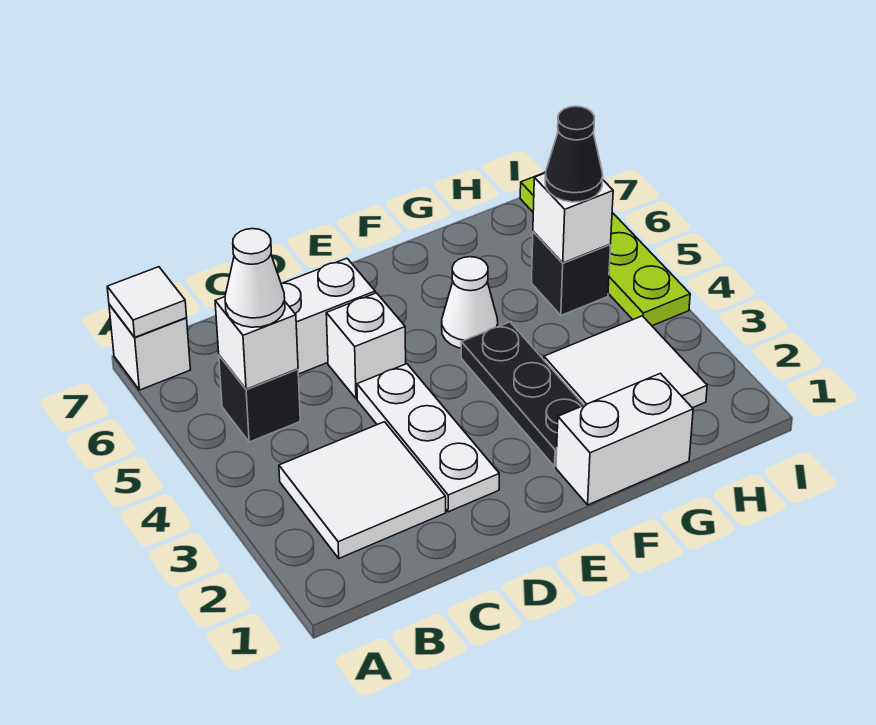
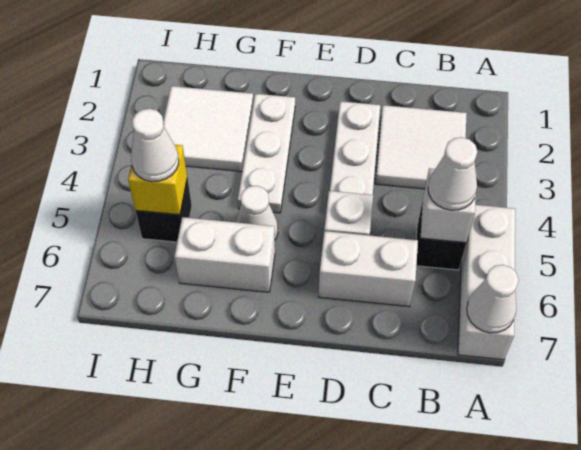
white 1x1 brick [109,304,190,390] -> white 1x3 brick [458,205,515,360]
white 1x1 tile [107,267,187,337] -> white 1x1 cone [467,265,519,333]
white 1x2 brick [556,373,693,505] -> white 1x2 brick moved to [174,217,275,292]
black 1x3 plate [461,322,584,467] -> white 1x3 plate [238,94,295,213]
white 1x1 brick [533,173,613,263] -> yellow 1x1 brick [128,145,187,215]
black 1x1 cone [545,106,603,202] -> white 1x1 cone [131,109,179,182]
lime 1x4 plate [520,172,690,326] -> none

